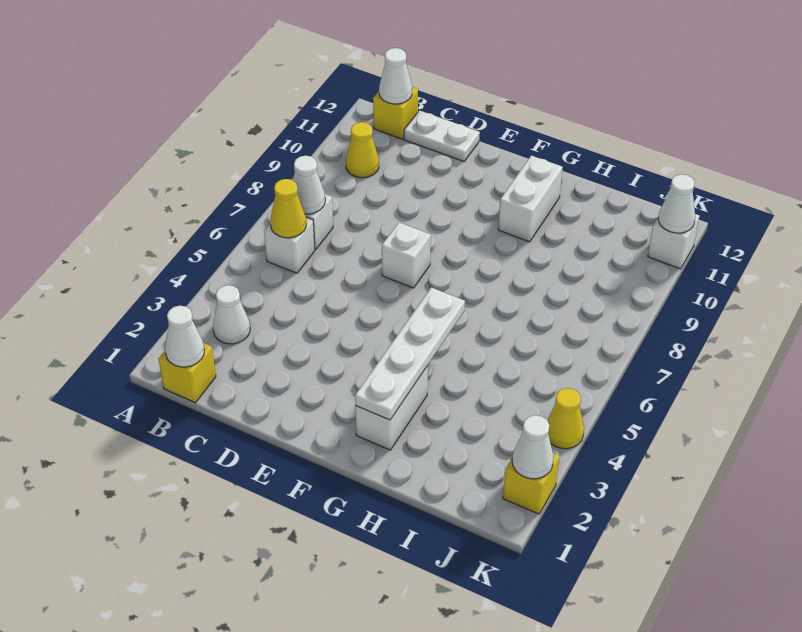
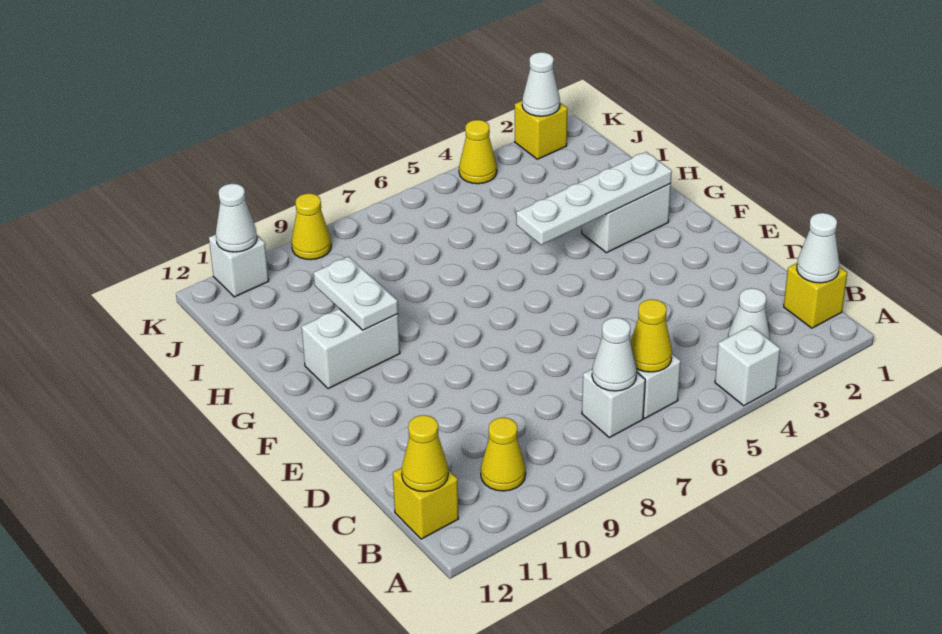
white 1x1 cone [379,48,412,104] -> yellow 1x1 cone [402,415,448,492]
white 1x2 plate [404,111,480,161] -> white 1x2 plate moved to [314,257,398,330]
white 1x1 brick [382,222,431,288] -> white 1x1 brick moved to [715,326,780,406]
none -> yellow 1x1 cone [292,193,331,260]

